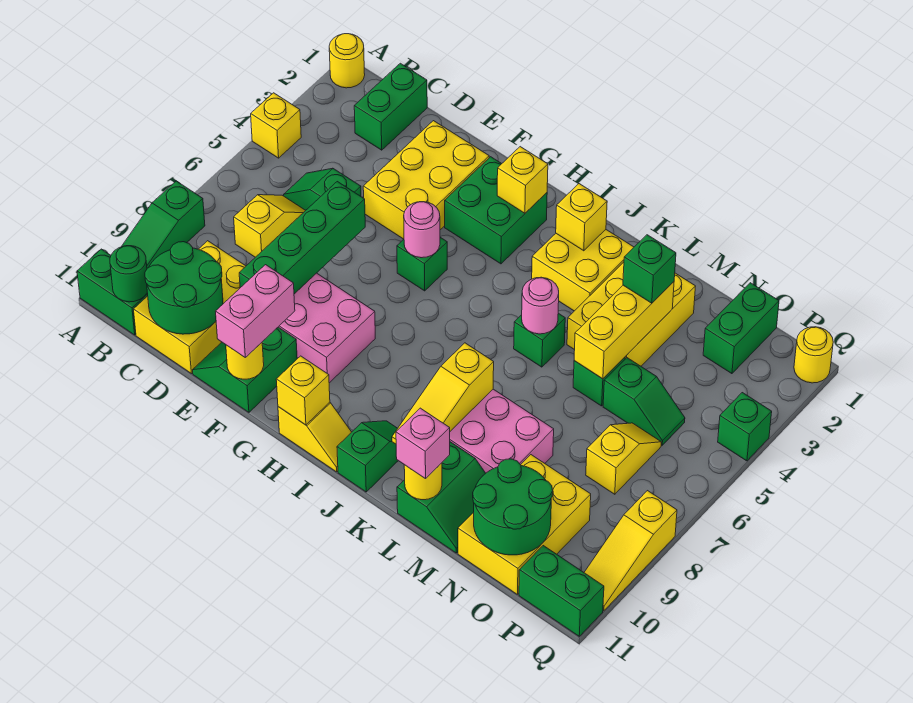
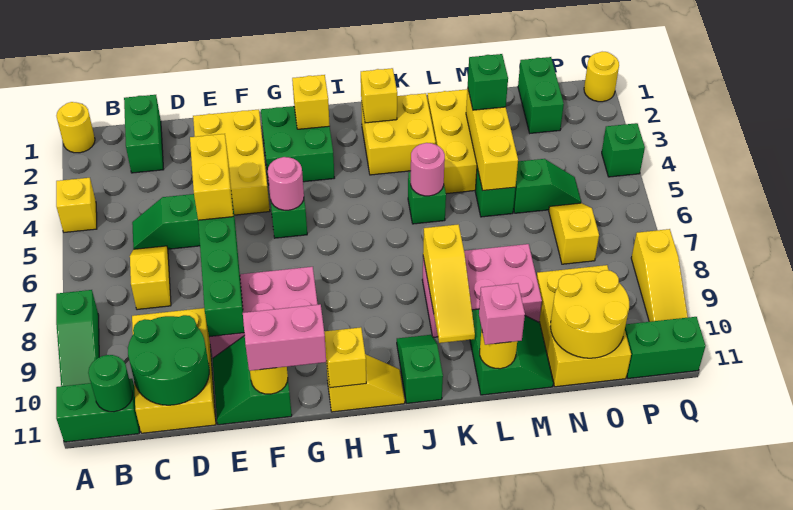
none -> yellow 1x2 brick [190,134,233,220]
pink 1x2 brick [216,265,295,357] -> pink 1x2 brick turned to [243,304,326,371]
green 2x2 round brick [473,459,553,555] -> yellow 2x2 round brick [550,270,629,358]

